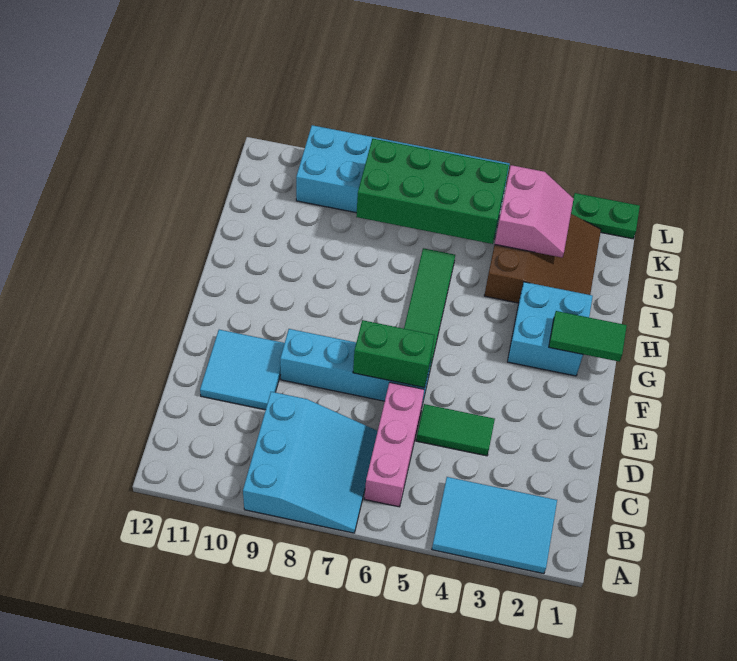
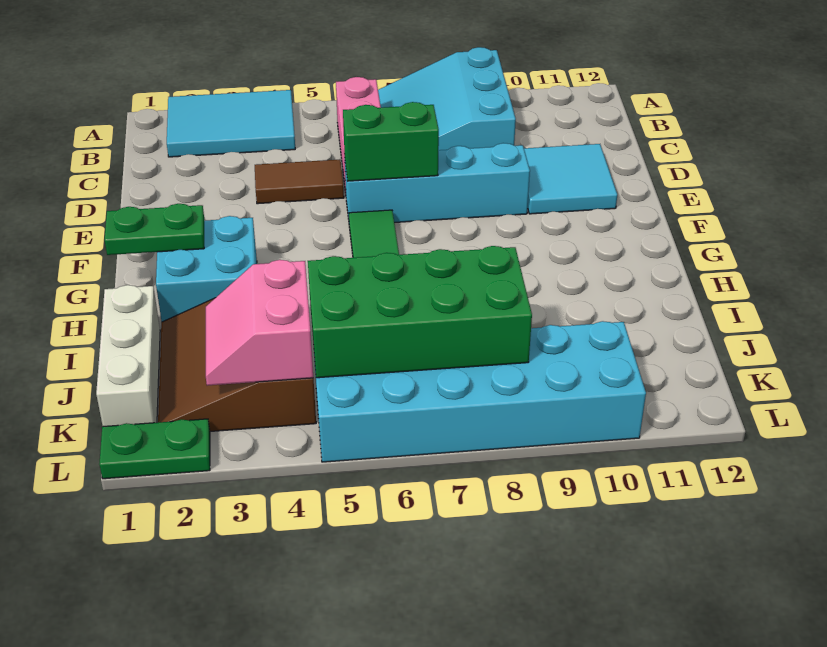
green 1x2 tile [416,404,495,456] -> brown 1x2 tile [255,159,344,204]
green 1x2 tile [549,311,627,362] -> green 1x2 plate [105,204,204,255]
none -> white 1x3 brick [96,285,160,426]

